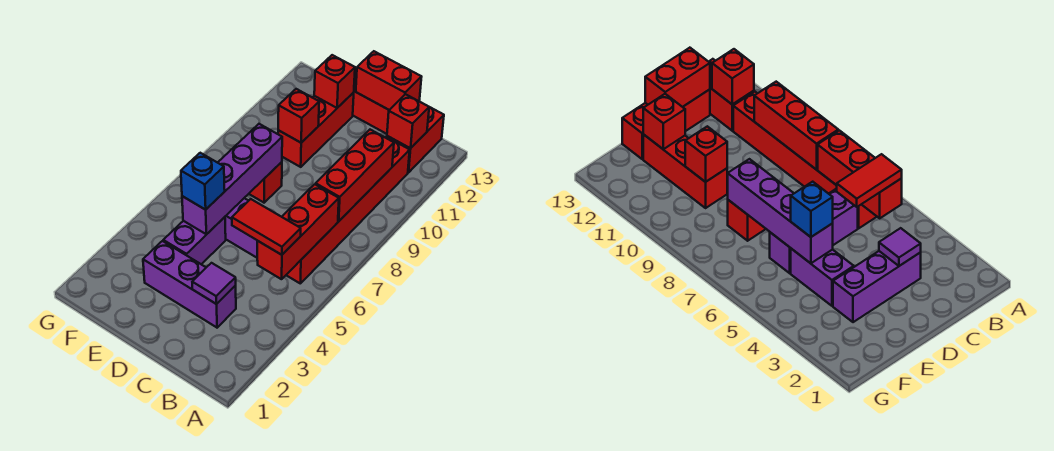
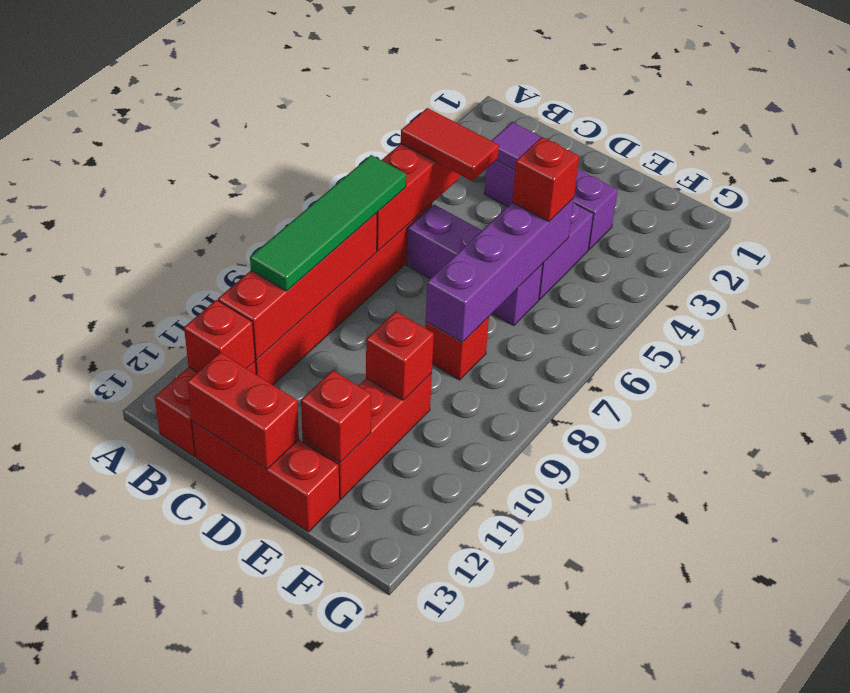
none -> green 1x4 tile [250,155,406,291]
red 1x3 brick [316,130,394,221] -> red 1x4 brick [218,213,377,360]
blue 1x1 brick [181,153,225,210] -> red 1x1 brick [512,137,579,222]

